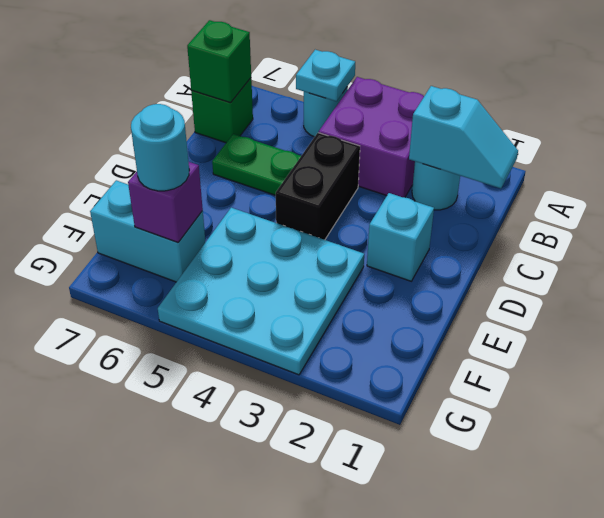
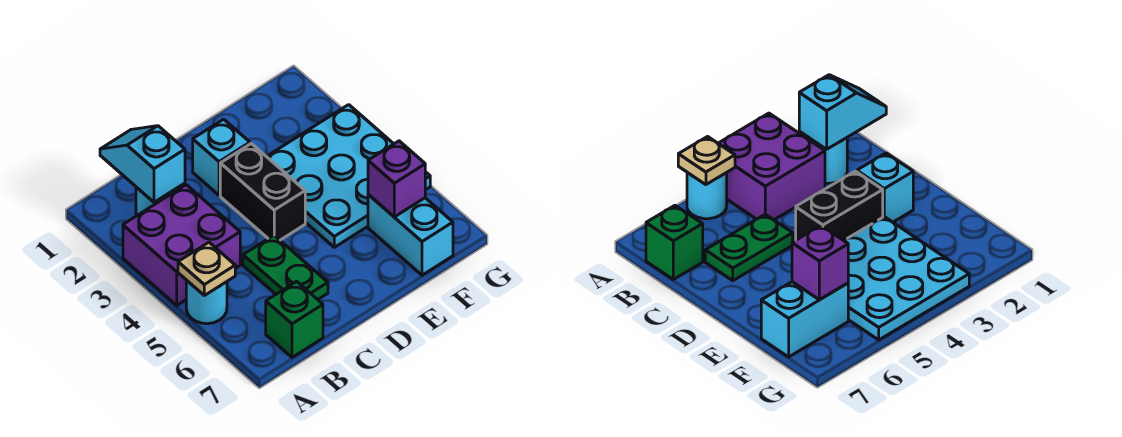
cyan 1x1 plate [296,50,355,101] -> tan 1x1 plate [178,242,235,295]
green 1x1 brick [187,20,251,103] -> none
black 1x2 brick [276,133,360,240] -> black 1x2 brick turned to [220,144,305,240]
cyan 1x1 round brick [131,104,189,191] -> none

